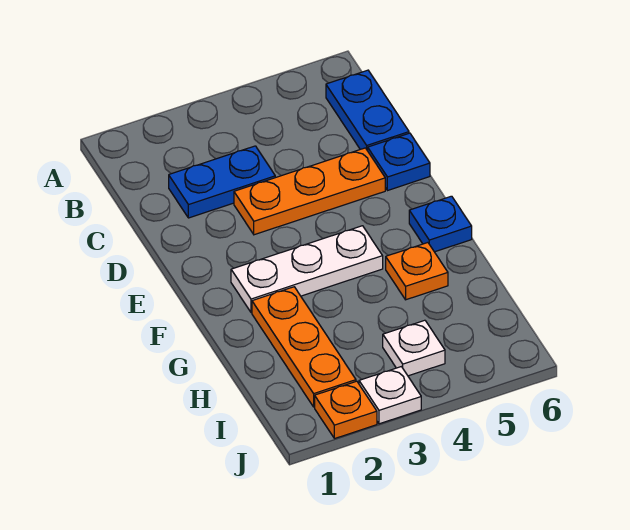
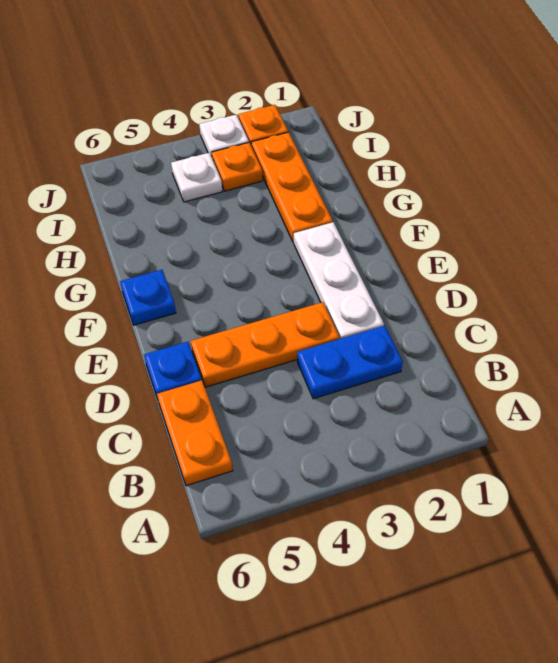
blue 1x2 plate [326,70,409,151] -> orange 1x2 plate [157,380,233,486]
white 1x3 plate [231,226,383,313] -> white 1x3 plate turned to [294,222,384,339]
orange 1x1 plate [386,243,448,300] -> orange 1x1 plate moved to [212,143,263,191]

